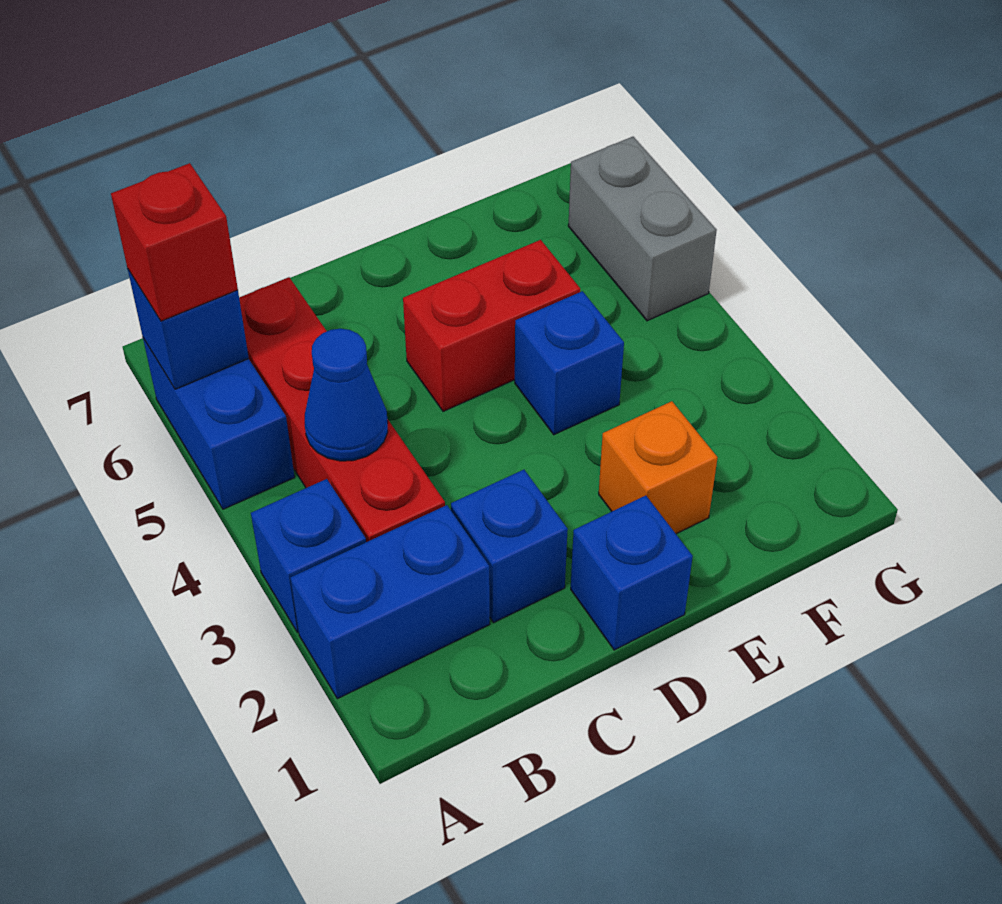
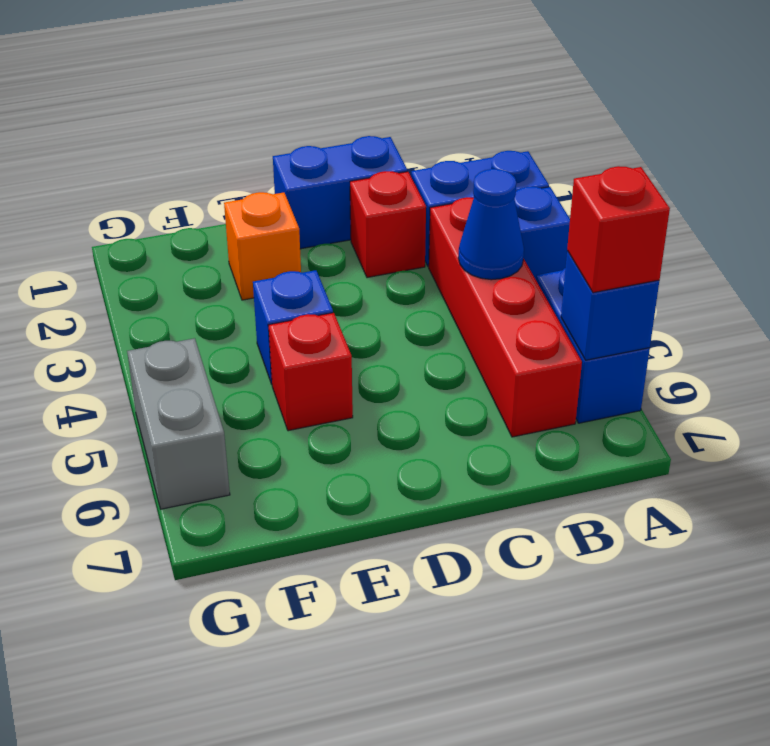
blue 1x1 brick [451,470,568,623] -> red 1x1 brick [350,171,426,278]
blue 1x1 brick [571,496,693,650] -> blue 1x2 brick [273,136,407,249]
red 1x2 brick [403,240,580,411] -> red 1x1 brick [268,313,353,431]

